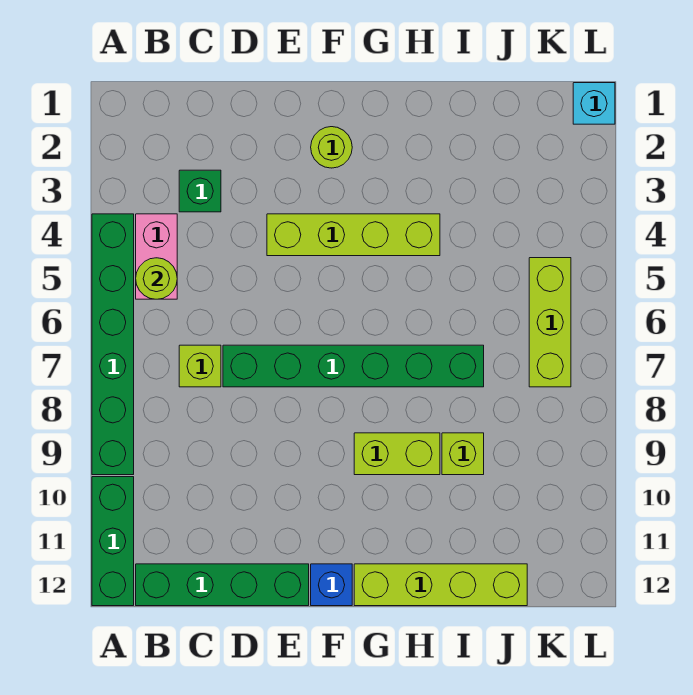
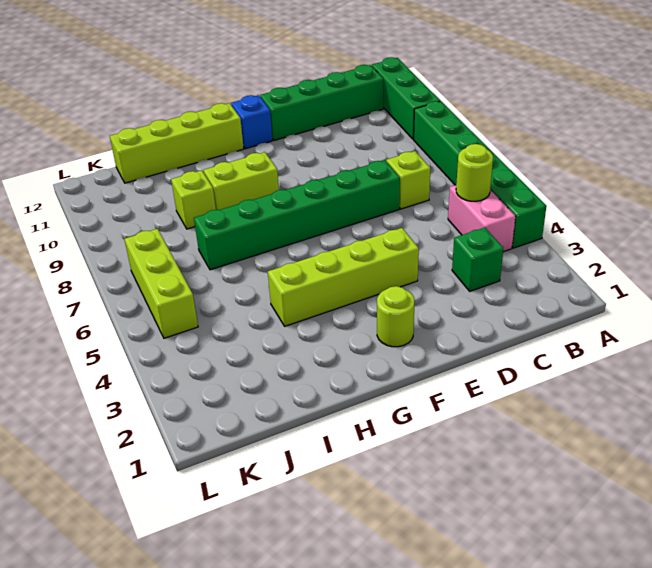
cyan 1x1 brick [573,83,615,124] -> none

